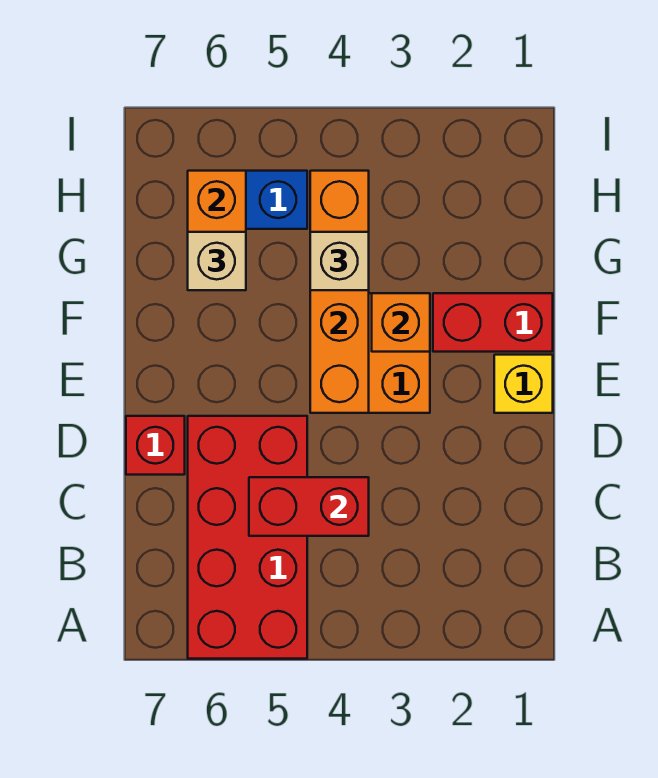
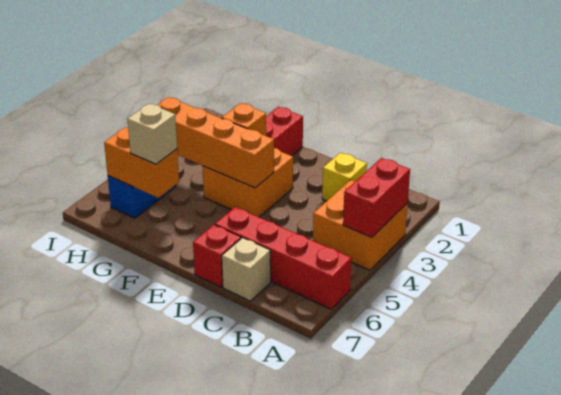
none -> orange 2x2 brick [313,180,408,270]
red 2x4 brick [188,416,307,659] -> red 1x4 brick [215,207,352,309]
red 1x2 brick [249,477,369,536] -> red 1x2 brick moved to [343,158,410,237]
yellow 1x1 brick [494,355,553,413] -> yellow 1x1 brick moved to [322,153,367,201]
tan 1x1 brick [310,232,369,290] -> tan 1x1 brick moved to [222,238,271,301]

